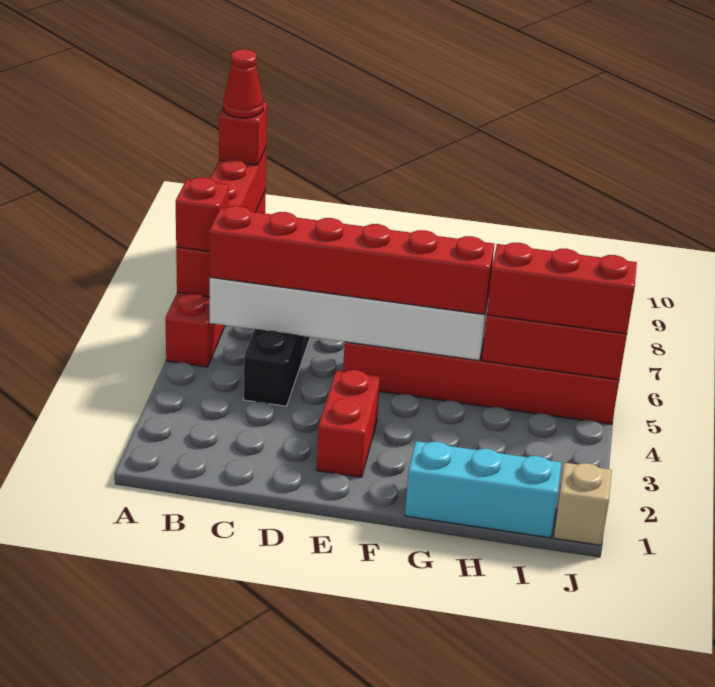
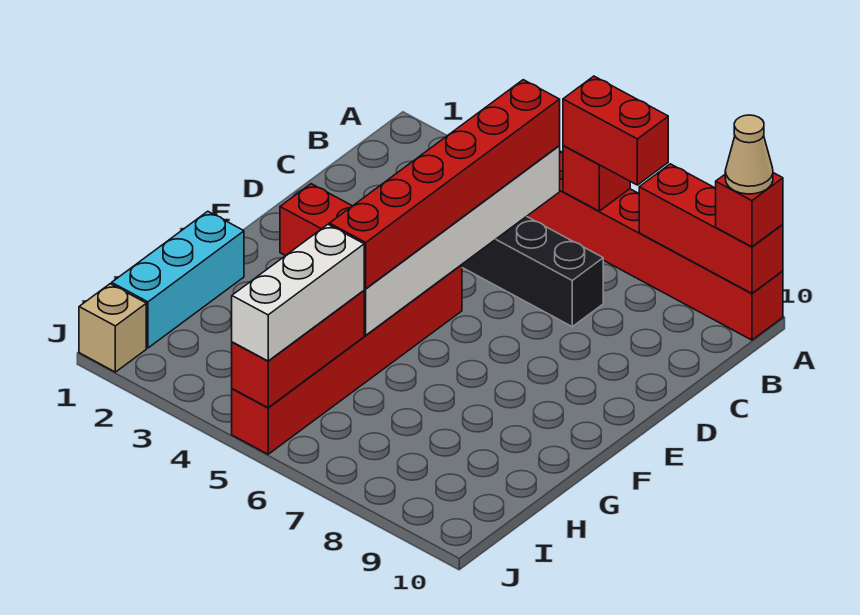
red 1x1 brick [176,177,229,252] -> red 1x2 brick [563,76,668,185]
red 1x1 cone [223,49,263,118] -> tan 1x1 cone [725,115,773,194]
red 1x3 brick [487,243,637,334] -> white 1x3 brick [232,225,365,361]

